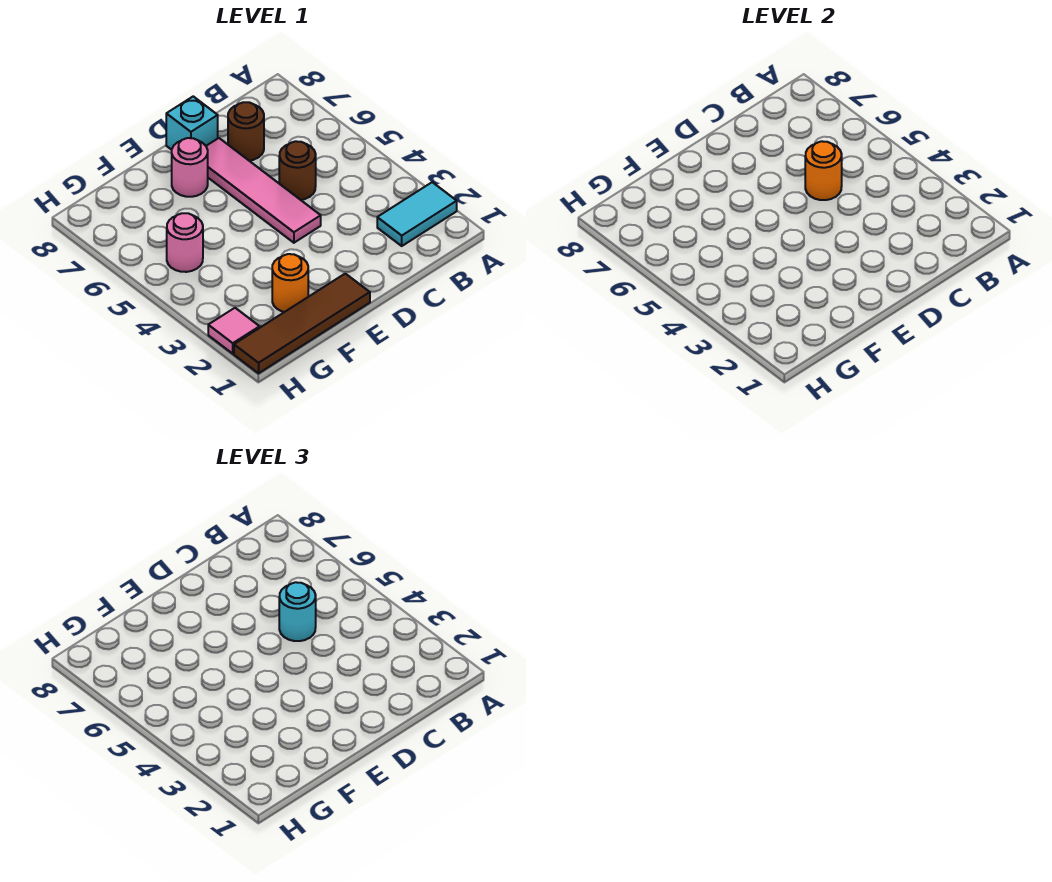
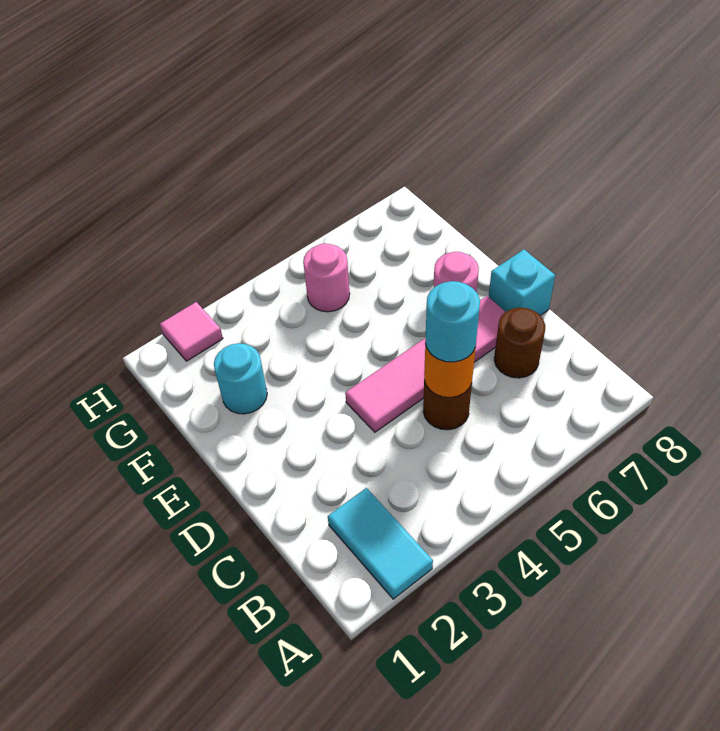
brown 1x4 tile [234,274,370,373] -> none
orange 1x1 round brick [272,254,308,312] -> cyan 1x1 round brick [214,343,267,414]

